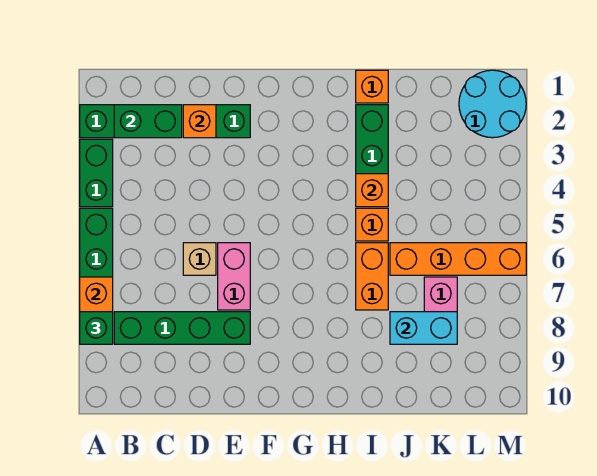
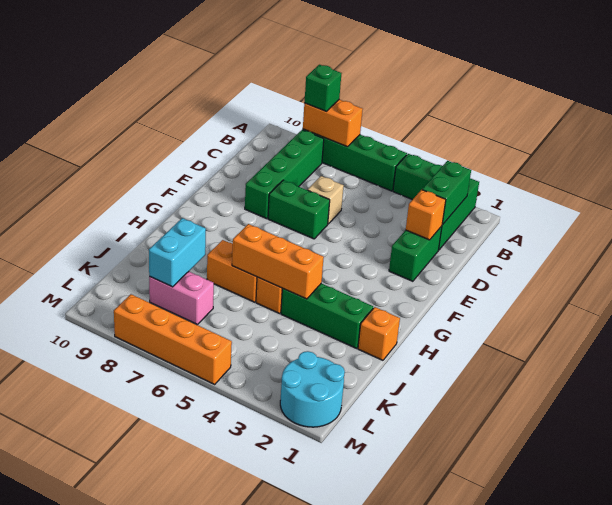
pink 1x2 brick [218,243,250,310] -> green 1x2 brick [268,180,330,239]
orange 1x1 brick [356,174,388,207] -> orange 1x3 brick [232,224,324,299]
orange 1x4 brick [390,243,526,275] -> orange 1x4 brick turned to [114,294,232,384]

